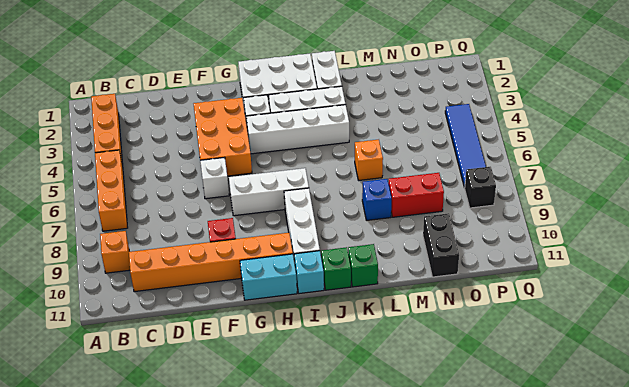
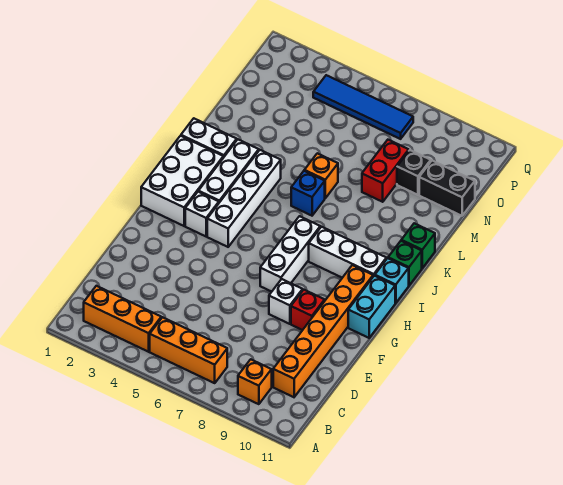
orange 2x3 brick [194,98,252,176] -> none
white 1x1 brick [200,157,229,199] -> white 1x1 brick moved to [269,279,303,324]
blue 1x1 brick [362,179,392,220] -> blue 1x1 brick moved to [291,171,325,216]
black 1x1 brick [465,167,496,208] -> black 1x1 brick moved to [397,150,431,195]

